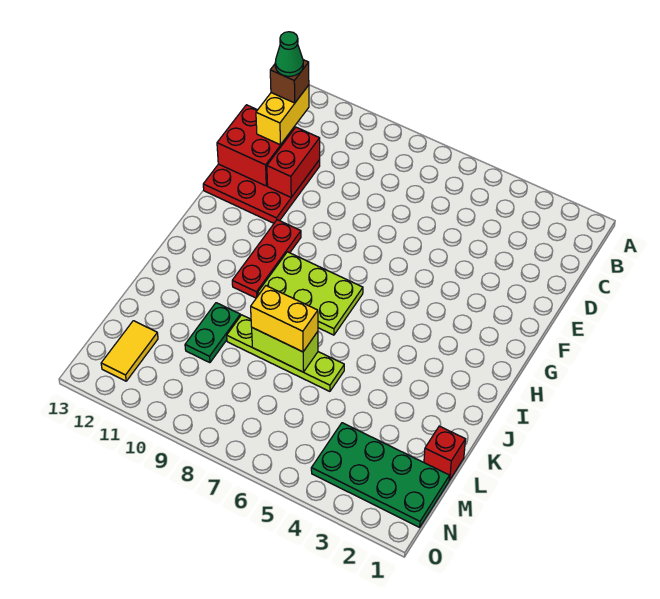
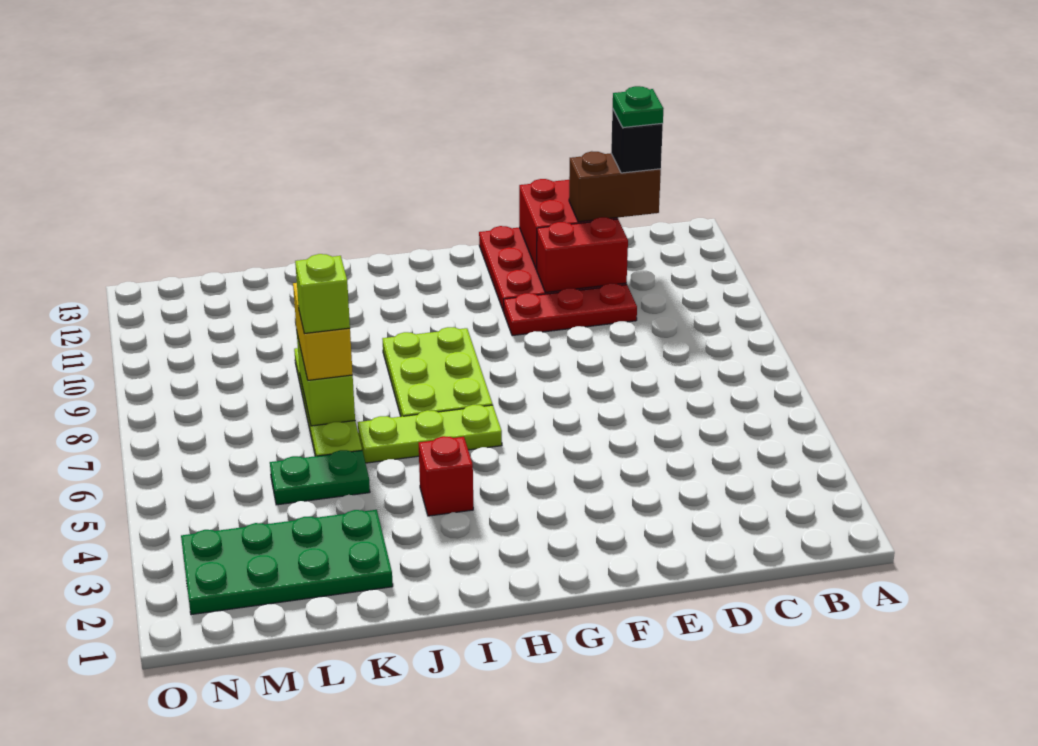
yellow 1x2 brick [256,85,309,145] -> brown 1x2 brick [569,151,661,222]
brown 1x1 brick [270,60,309,103] -> black 1x1 brick [611,109,663,173]
green 1x1 cone [275,32,303,76] -> green 1x1 plate [613,86,664,127]
red 1x3 plate [232,220,301,298] -> red 1x3 plate moved to [503,283,637,336]
none -> lime 1x3 plate [358,405,502,463]
none -> lime 1x1 brick [295,254,350,333]
green 1x2 plate [185,303,240,363] -> green 1x2 plate moved to [270,450,370,505]
red 1x1 brick [424,426,465,480] -> red 1x1 brick moved to [419,436,473,516]
green 2x4 plate [311,423,450,527] -> green 2x4 plate turned to [181,510,393,615]
yellow 1x2 tile [101,321,158,381] -> none

